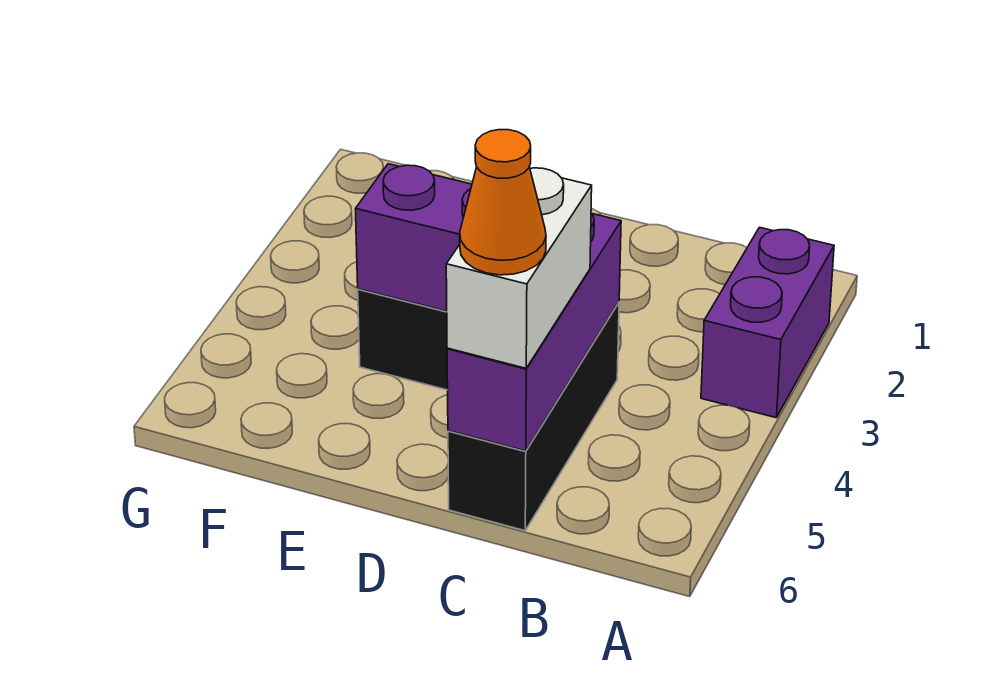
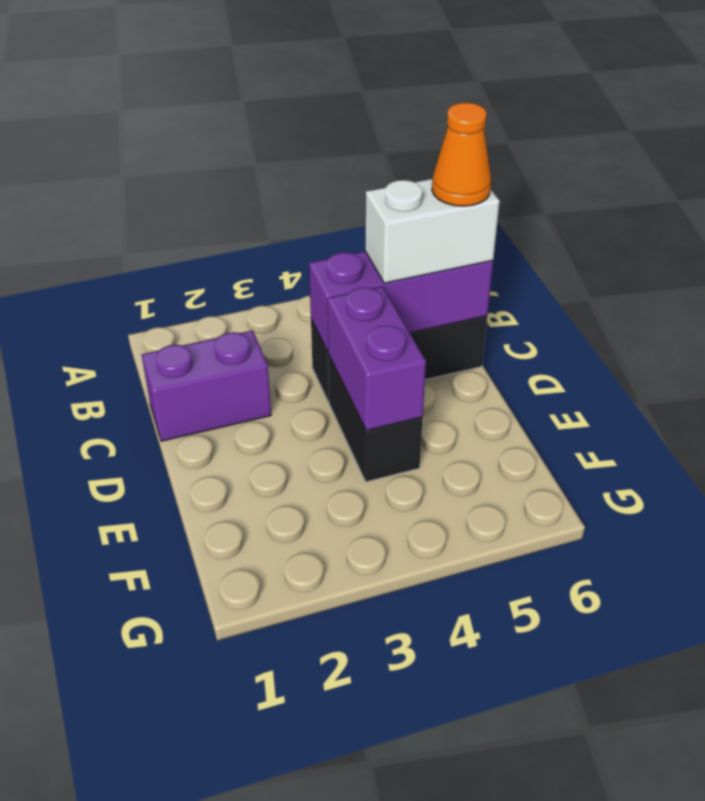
purple 1x2 brick [701,227,834,418] -> purple 1x2 brick moved to [142,330,271,441]

